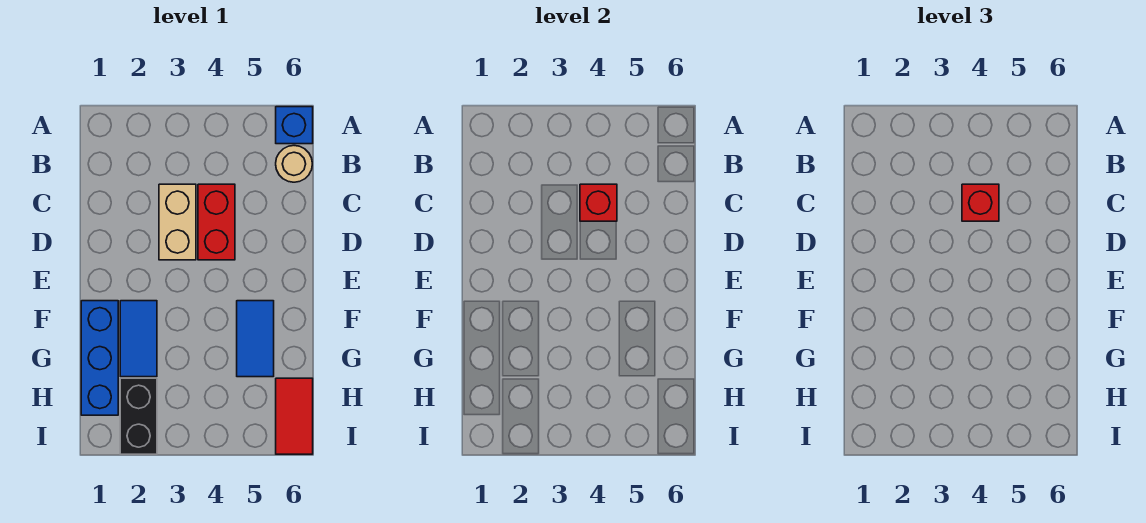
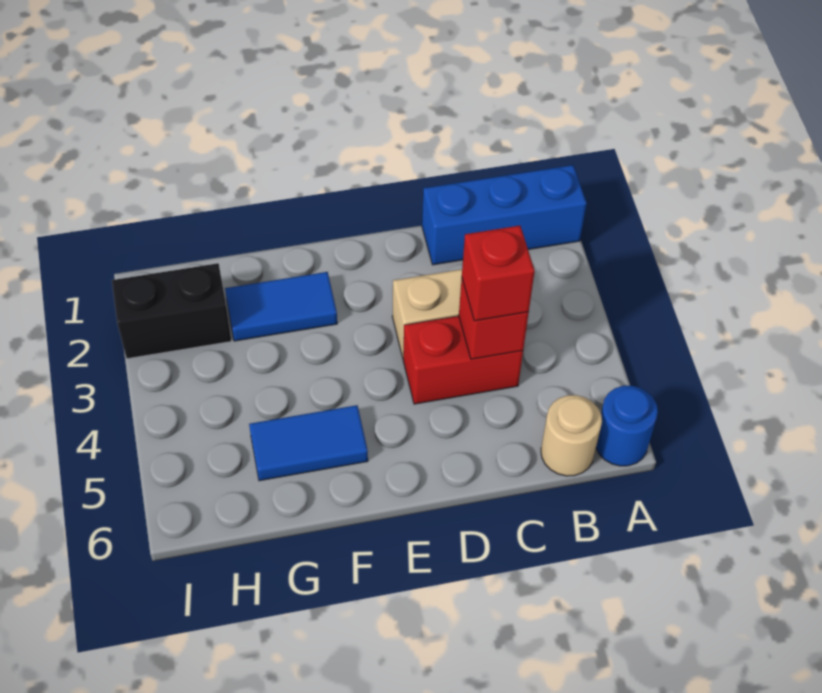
blue 1x1 brick [276,107,313,144] -> blue 1x1 round brick [596,386,658,466]
blue 1x3 brick [81,301,118,415] -> blue 1x3 brick moved to [422,165,587,265]
red 1x2 tile [276,378,313,454] -> none

